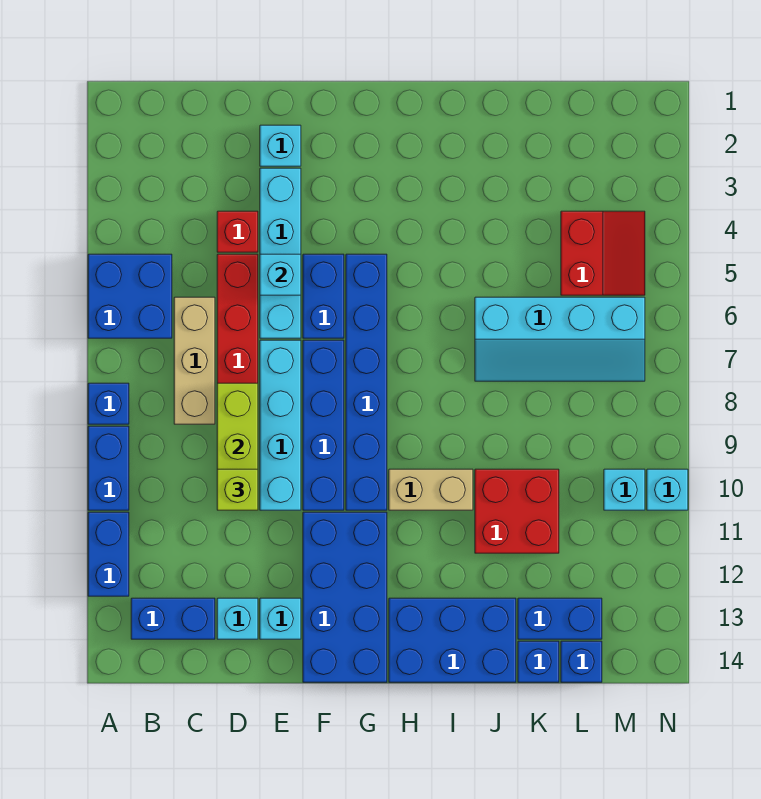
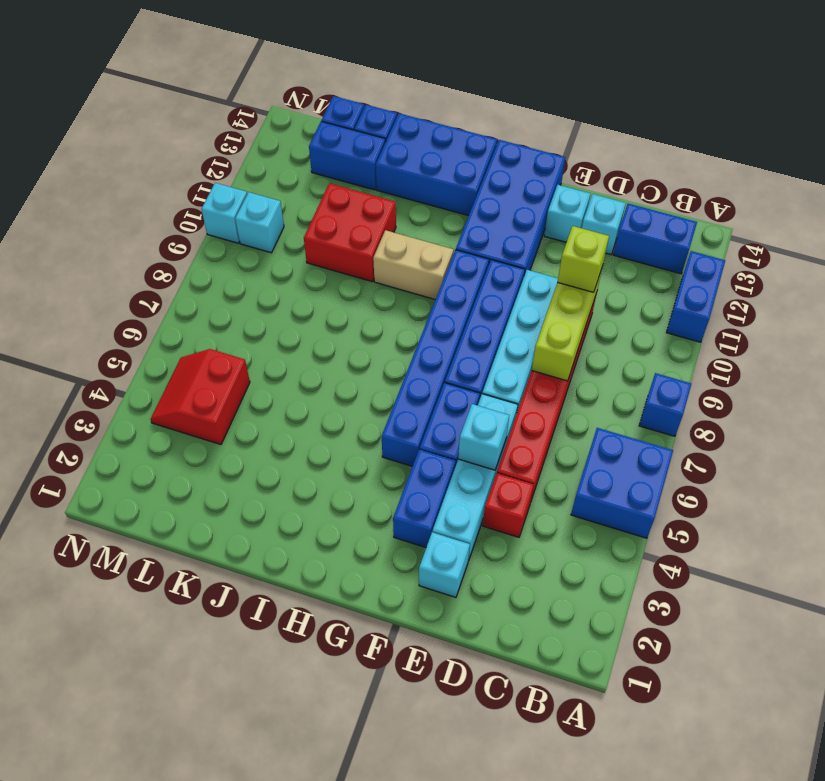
blue 1x2 brick [88,426,129,510] -> blue 1x2 brick moved to [393,449,456,547]
tan 1x3 brick [174,297,215,424] -> none
cyan 2x4 slope [475,297,645,381] -> none

